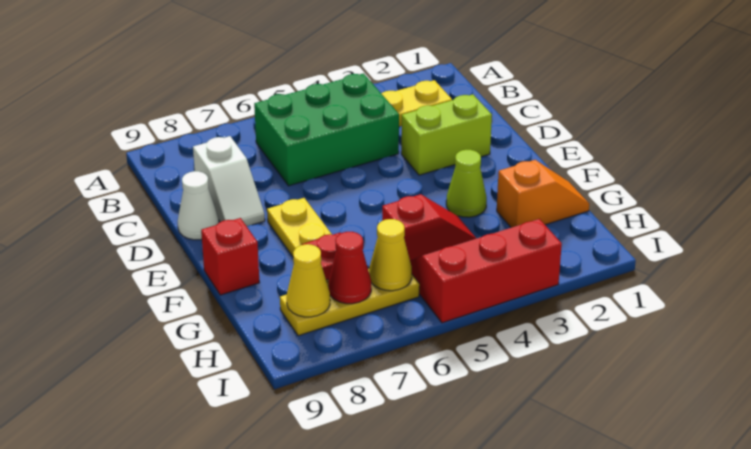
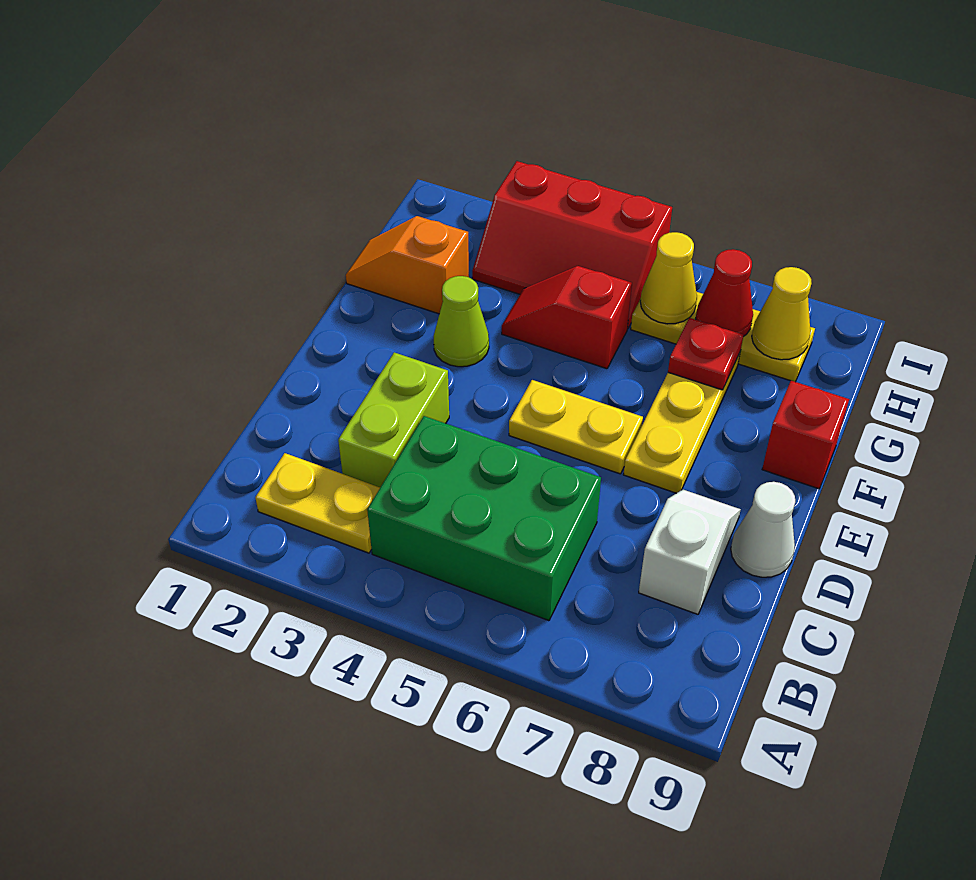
lime 1x2 brick [401,94,492,175] -> lime 1x2 brick turned to [338,352,449,487]
none -> yellow 1x2 plate [509,380,643,474]

